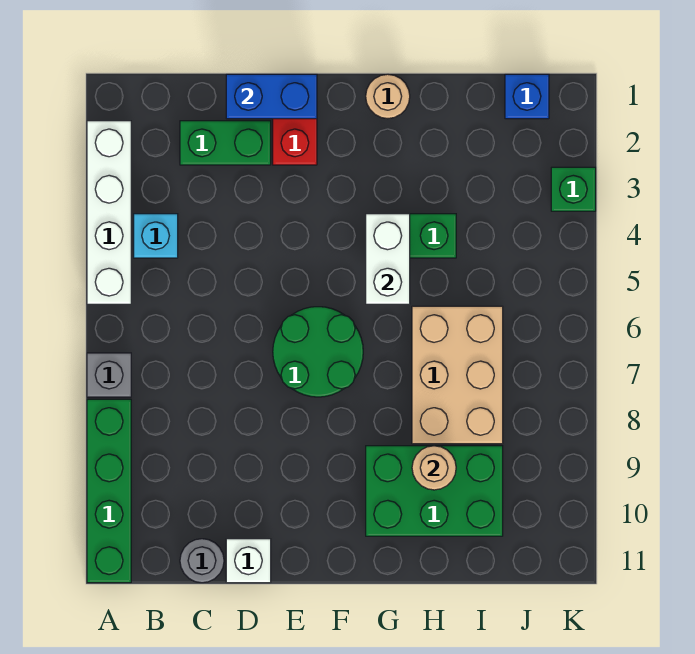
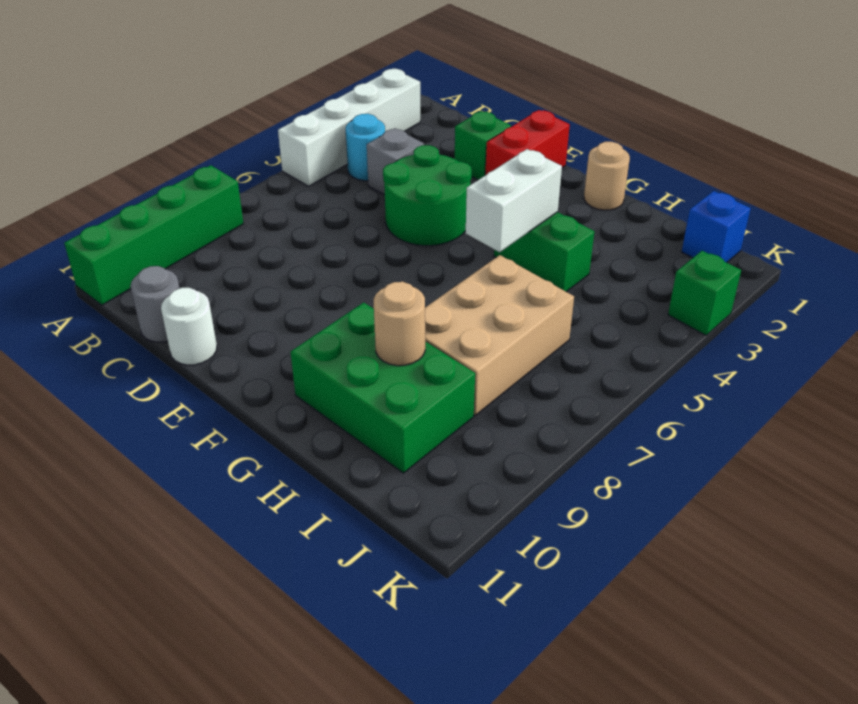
grey 1x1 brick [87,353,131,397] -> grey 1x1 brick moved to [367,128,424,195]
cyan 1x1 brick [134,214,178,258] -> cyan 1x1 round brick [346,114,385,181]
green 1x2 brick [180,121,271,165] -> green 1x1 brick [455,111,511,180]
blue 1x2 brick [226,74,317,119] -> none
white 1x1 brick [226,539,271,583] -> white 1x1 round brick [161,288,217,365]
green 2x2 round brick [273,307,363,397] -> green 2x2 round brick moved to [383,145,472,246]

